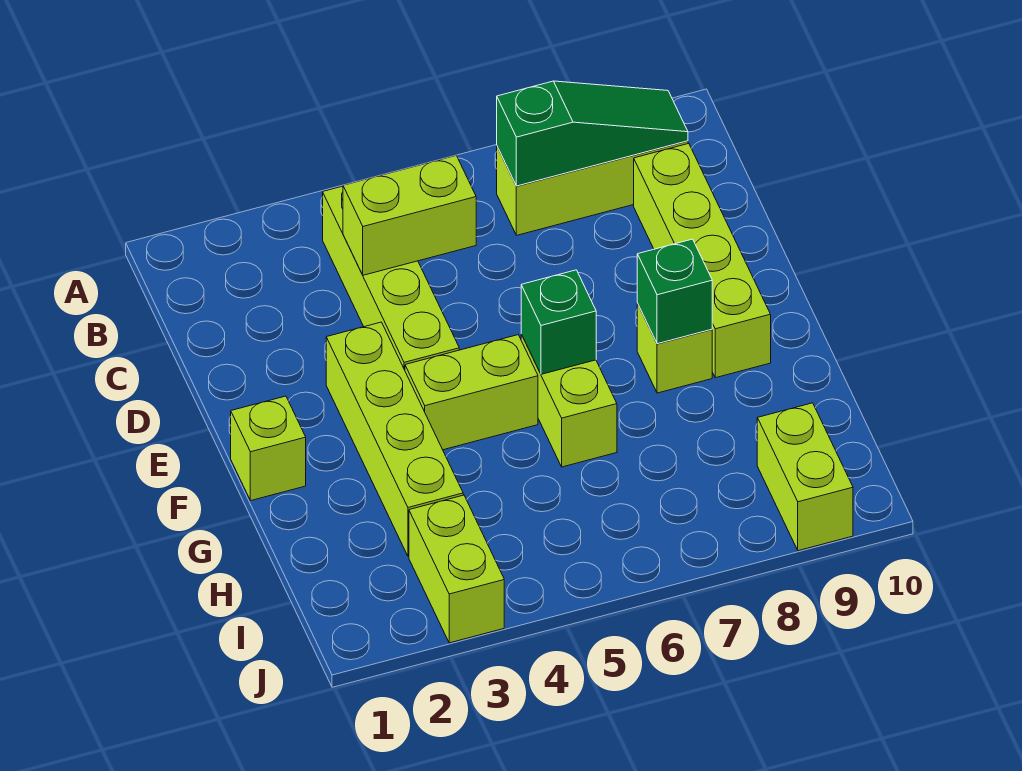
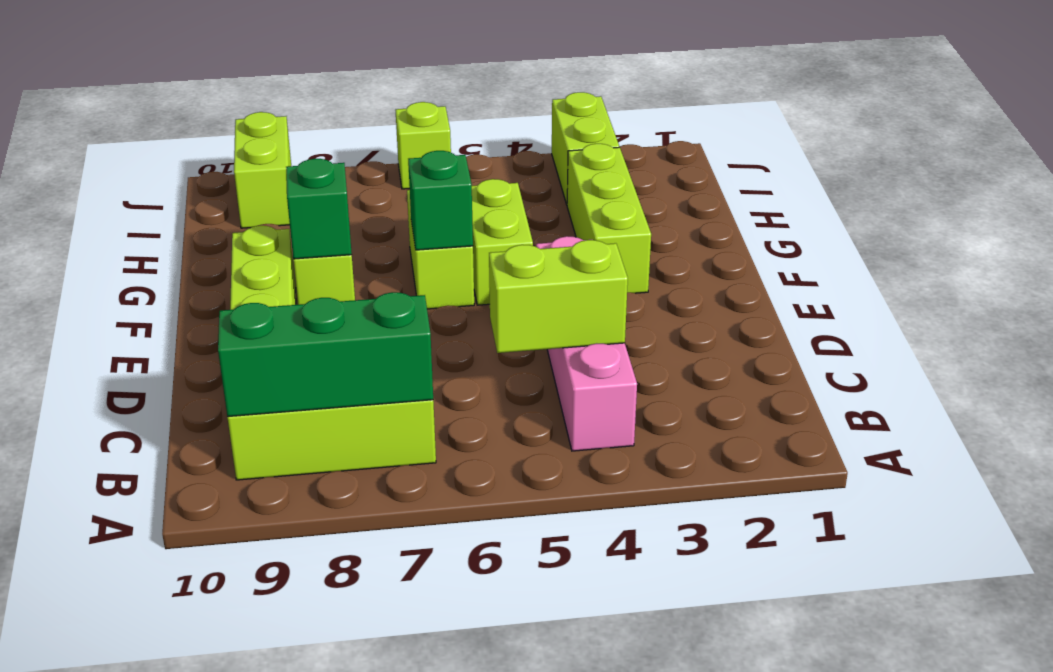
lime 1x4 brick [323,186,459,370] -> pink 1x4 brick [536,236,637,451]
green 1x3 slope [497,81,688,186] -> green 1x3 brick [218,292,433,417]
lime 1x4 brick [326,322,463,556] -> lime 1x3 brick [567,144,651,293]
lime 1x1 brick [231,396,306,501] -> lime 1x1 brick moved to [396,102,451,189]
lime 1x2 brick [405,335,538,450] -> lime 1x2 brick turned to [472,179,533,305]

